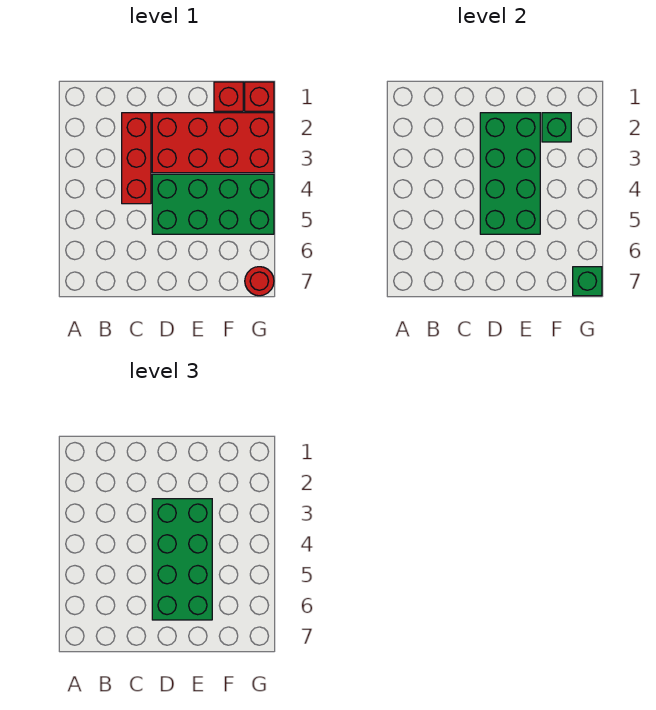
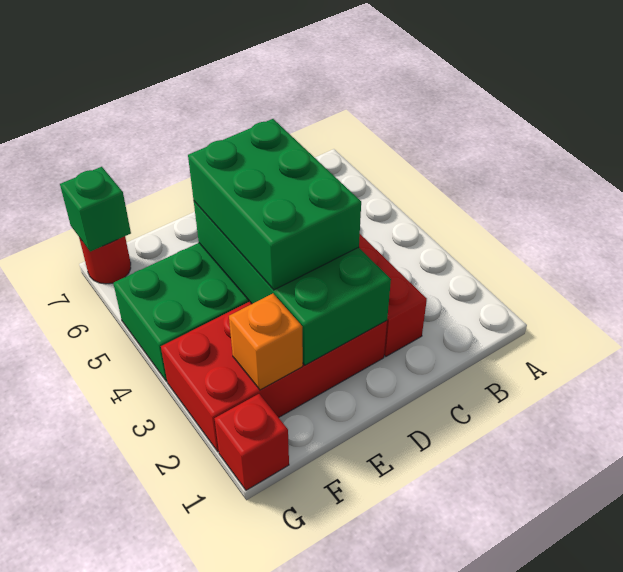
green 2x4 brick [152,499,212,620] -> green 2x3 brick [188,119,361,290]
red 1x1 brick [214,82,243,111] -> none
green 1x1 brick [542,113,571,142] -> orange 1x1 brick [229,294,303,390]

